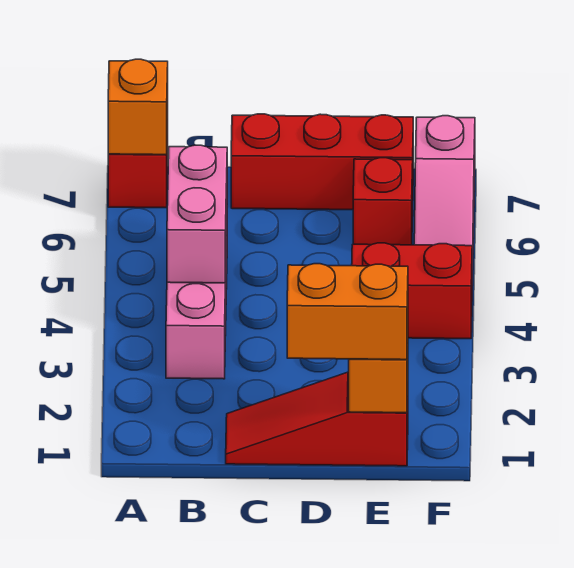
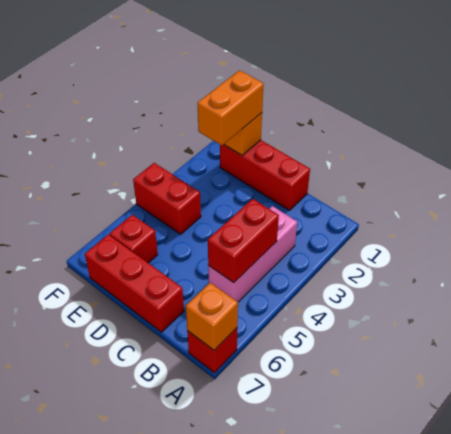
pink 1x2 brick [167,145,227,283] -> red 1x2 brick [208,199,279,283]
red 1x3 slope [226,372,408,466] -> red 1x3 brick [220,140,310,210]
orange 1x2 brick [287,264,408,360] -> orange 1x2 brick turned to [197,70,264,145]
pink 1x3 slope [414,116,475,285] -> none

